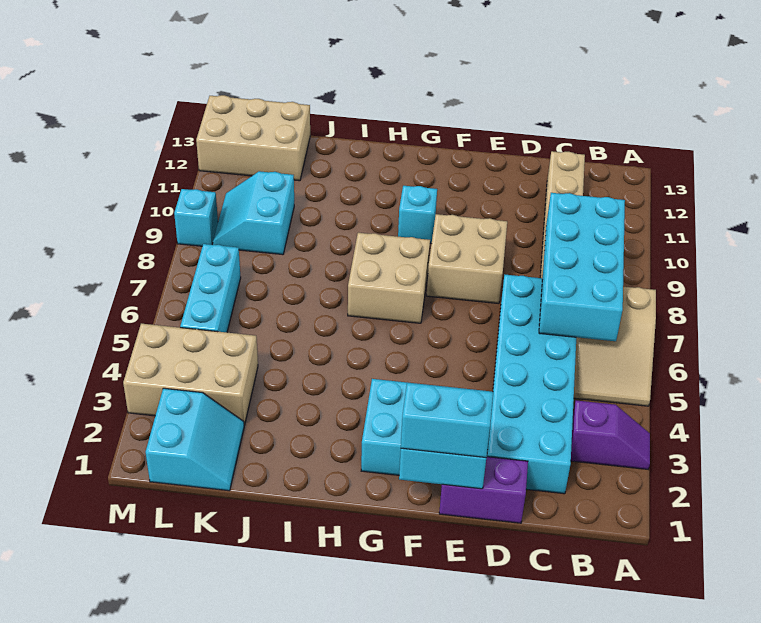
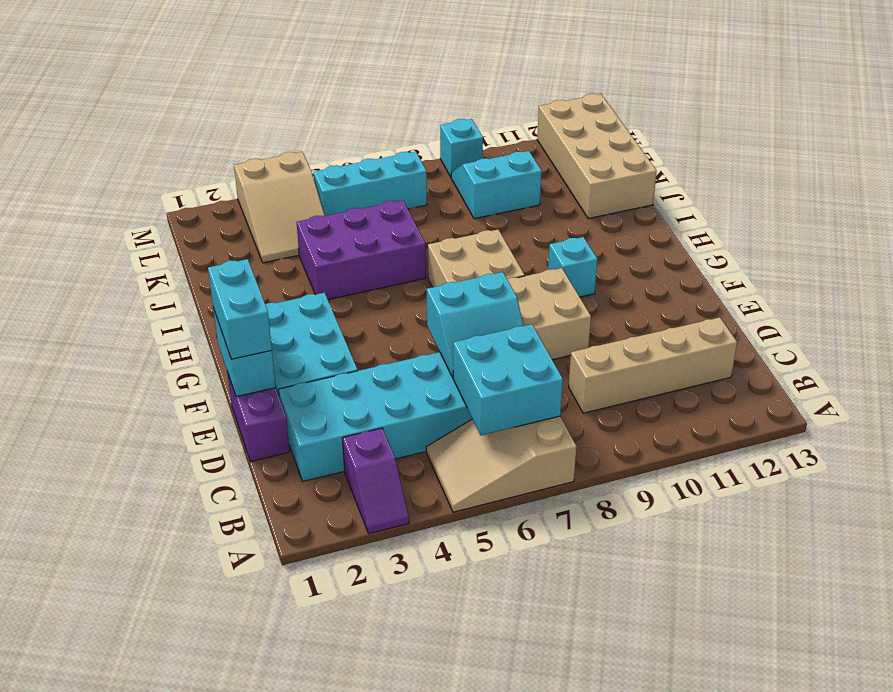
cyan 2x4 brick [539,193,625,341] -> cyan 2x2 brick [453,324,563,435]
none -> purple 2x3 brick [297,200,426,300]
cyan 2x2 slope [146,388,244,491] -> cyan 2x2 slope moved to [427,272,524,377]
tan 2x3 brick [123,324,258,425] -> tan 2x3 slope [234,152,325,263]
tan 2x3 brick [196,95,310,181] -> tan 2x4 brick [537,94,657,219]

